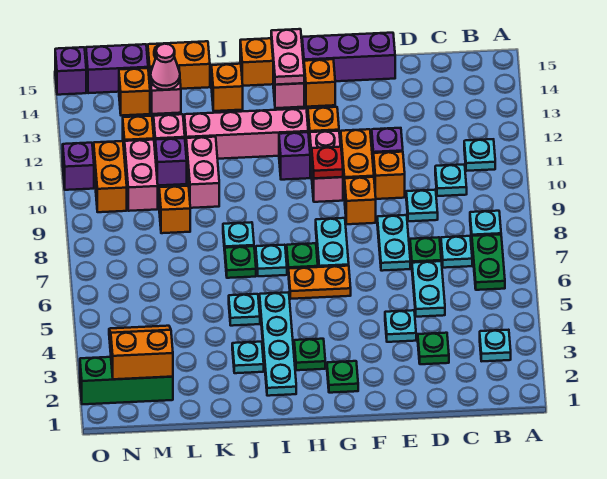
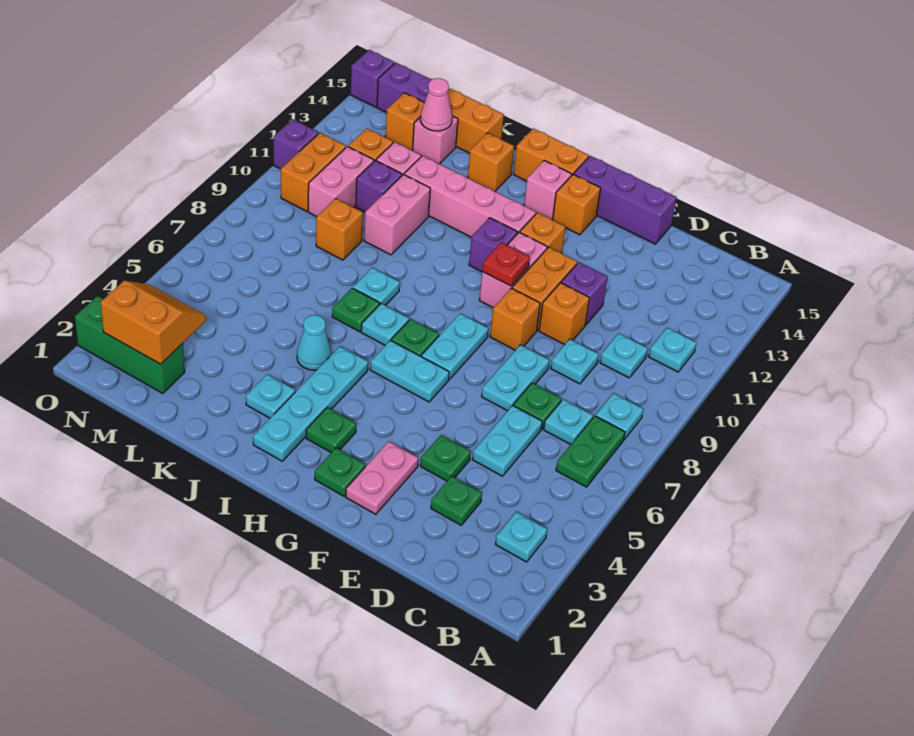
cyan 1x1 plate [385,310,416,342] -> green 1x1 plate [420,435,471,481]
orange 1x2 plate [289,266,351,299] -> cyan 1x2 plate [370,340,449,402]
pink 1x2 plate [271,29,304,85] -> pink 1x2 plate moved to [346,441,418,514]
cyan 1x1 plate [229,294,260,326] -> cyan 1x1 cone [297,315,332,370]

